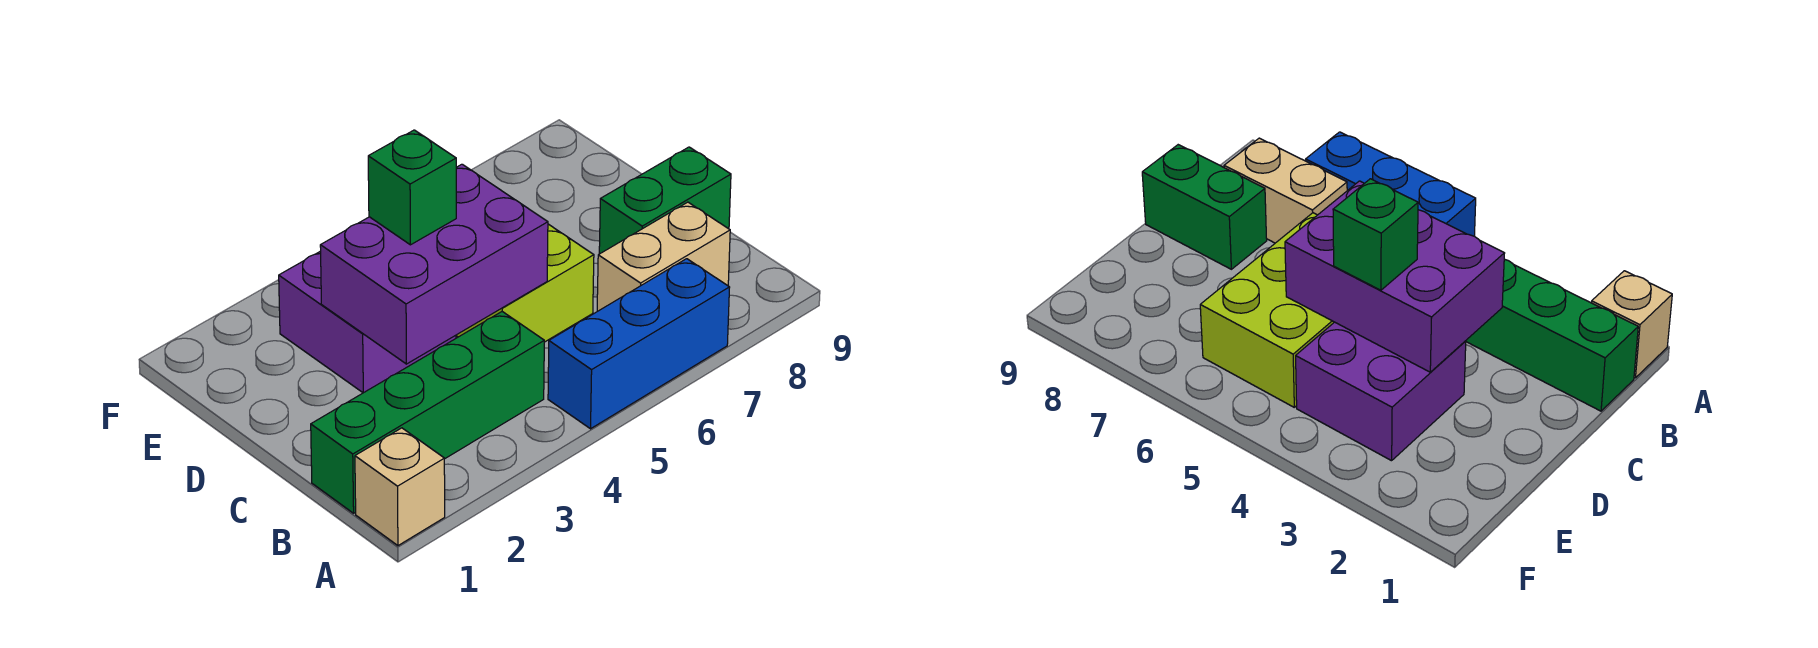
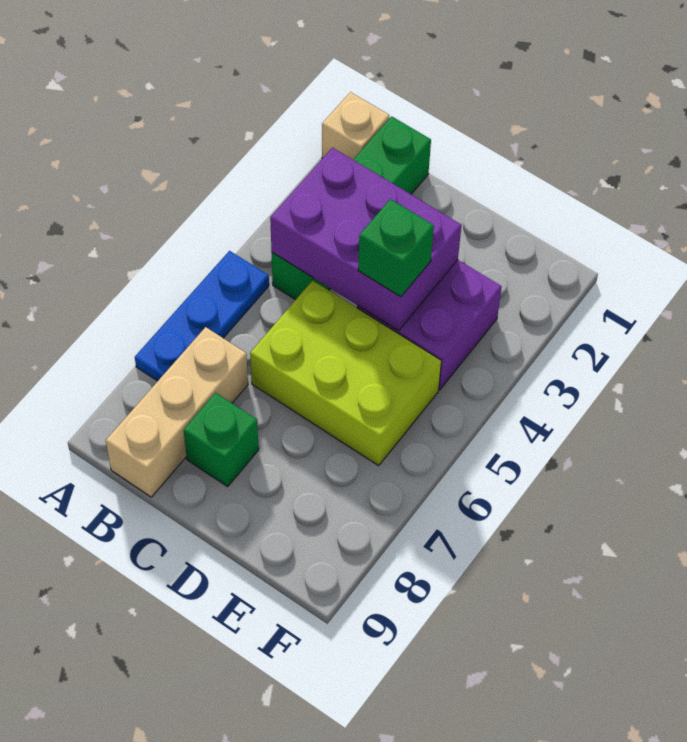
blue 1x3 brick [548,259,730,429] -> blue 1x3 plate [135,251,269,381]
tan 1x2 brick [597,202,730,311] -> tan 1x3 brick [106,327,248,497]
purple 2x3 brick [320,164,548,364] -> purple 2x3 brick turned to [270,148,461,331]
green 1x2 brick [599,147,731,254] -> green 1x1 brick [184,393,259,487]

